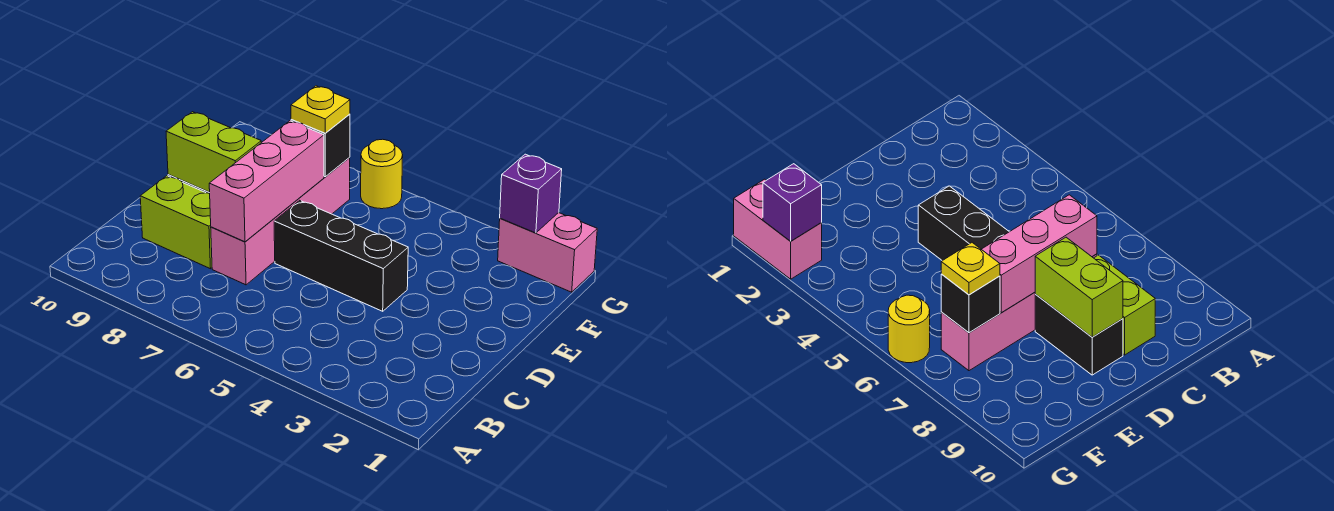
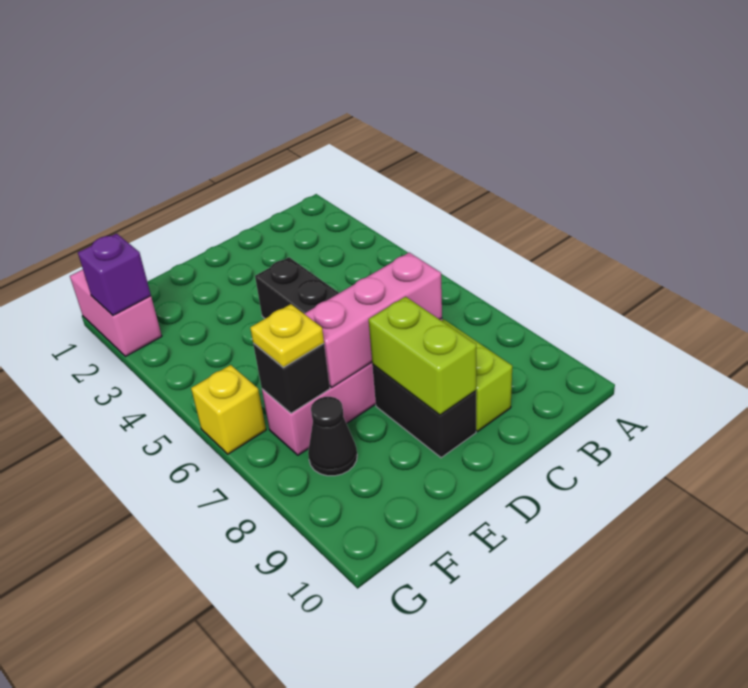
none -> black 1x1 cone [308,397,357,476]
yellow 1x1 round brick [361,139,403,209] -> yellow 1x1 brick [191,365,266,454]

